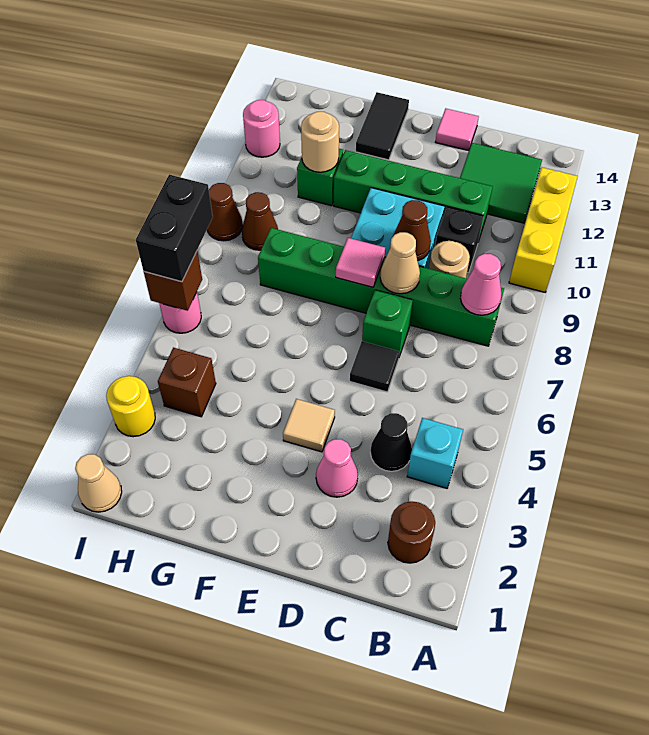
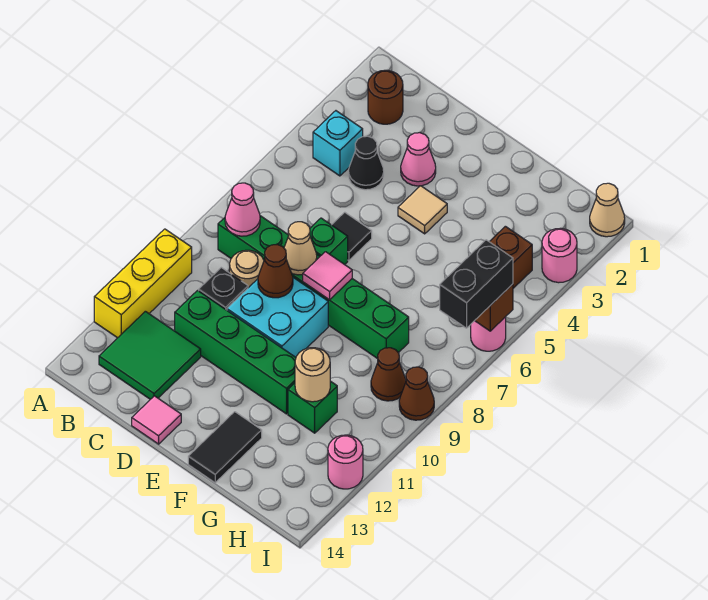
yellow 1x1 round brick [106,376,155,437] -> pink 1x1 round brick [542,228,577,283]

